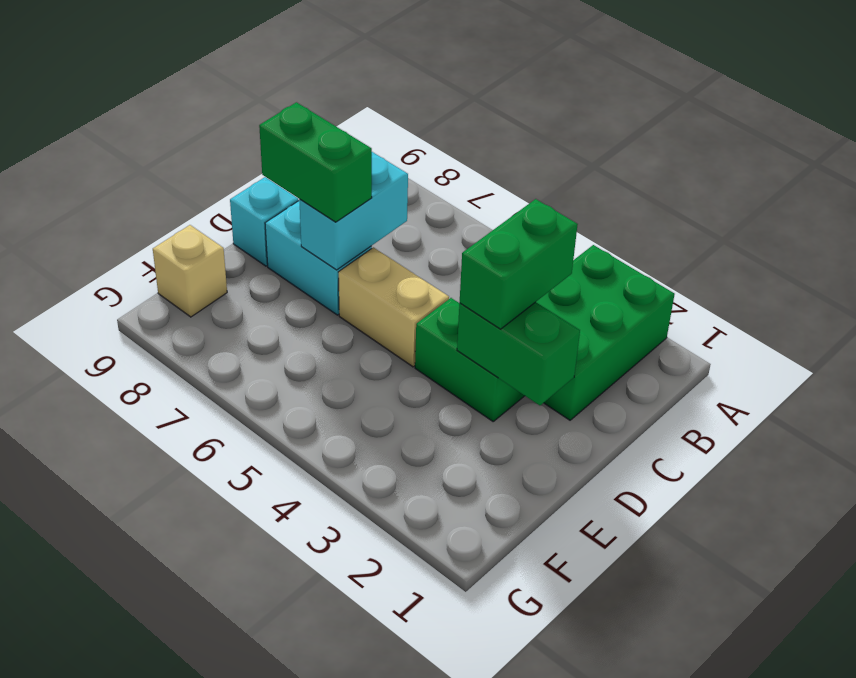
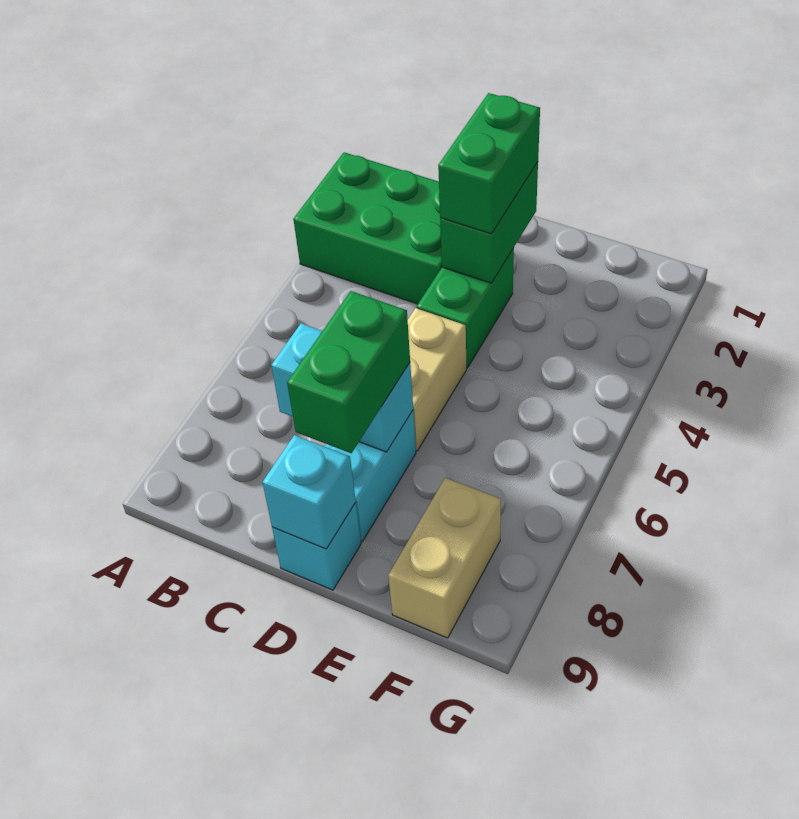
green 1x2 brick [460,199,578,329] -> green 1x2 brick turned to [438,93,540,234]
none -> cyan 1x1 brick [262,435,356,549]
tan 1x1 brick [153,225,227,317] -> tan 1x2 brick [388,478,501,638]

